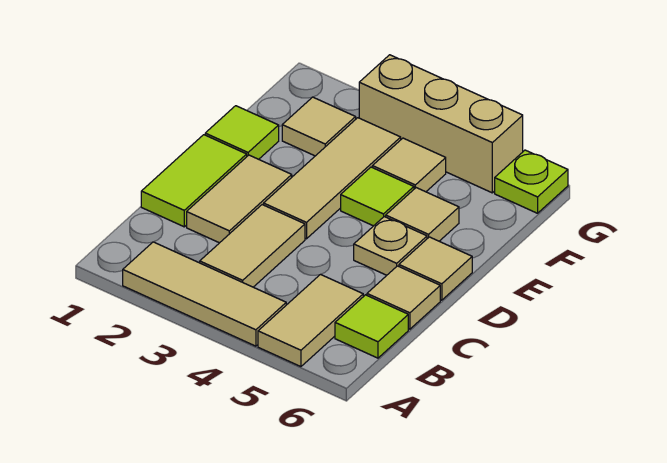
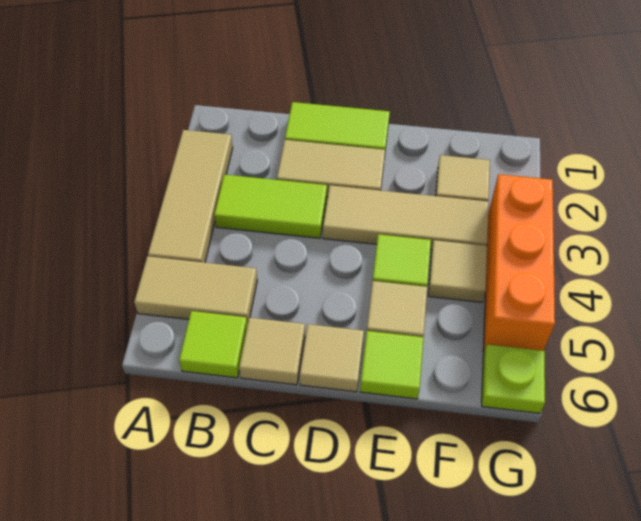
tan 1x2 tile [200,205,305,287] -> lime 1x2 tile [214,175,327,238]
tan 1x1 plate [354,217,427,275] -> none
lime 1x1 tile [205,106,279,159] -> lime 1x1 tile moved to [360,331,424,399]
tan 1x3 brick [359,55,523,193] -> orange 1x3 brick [483,174,555,353]

